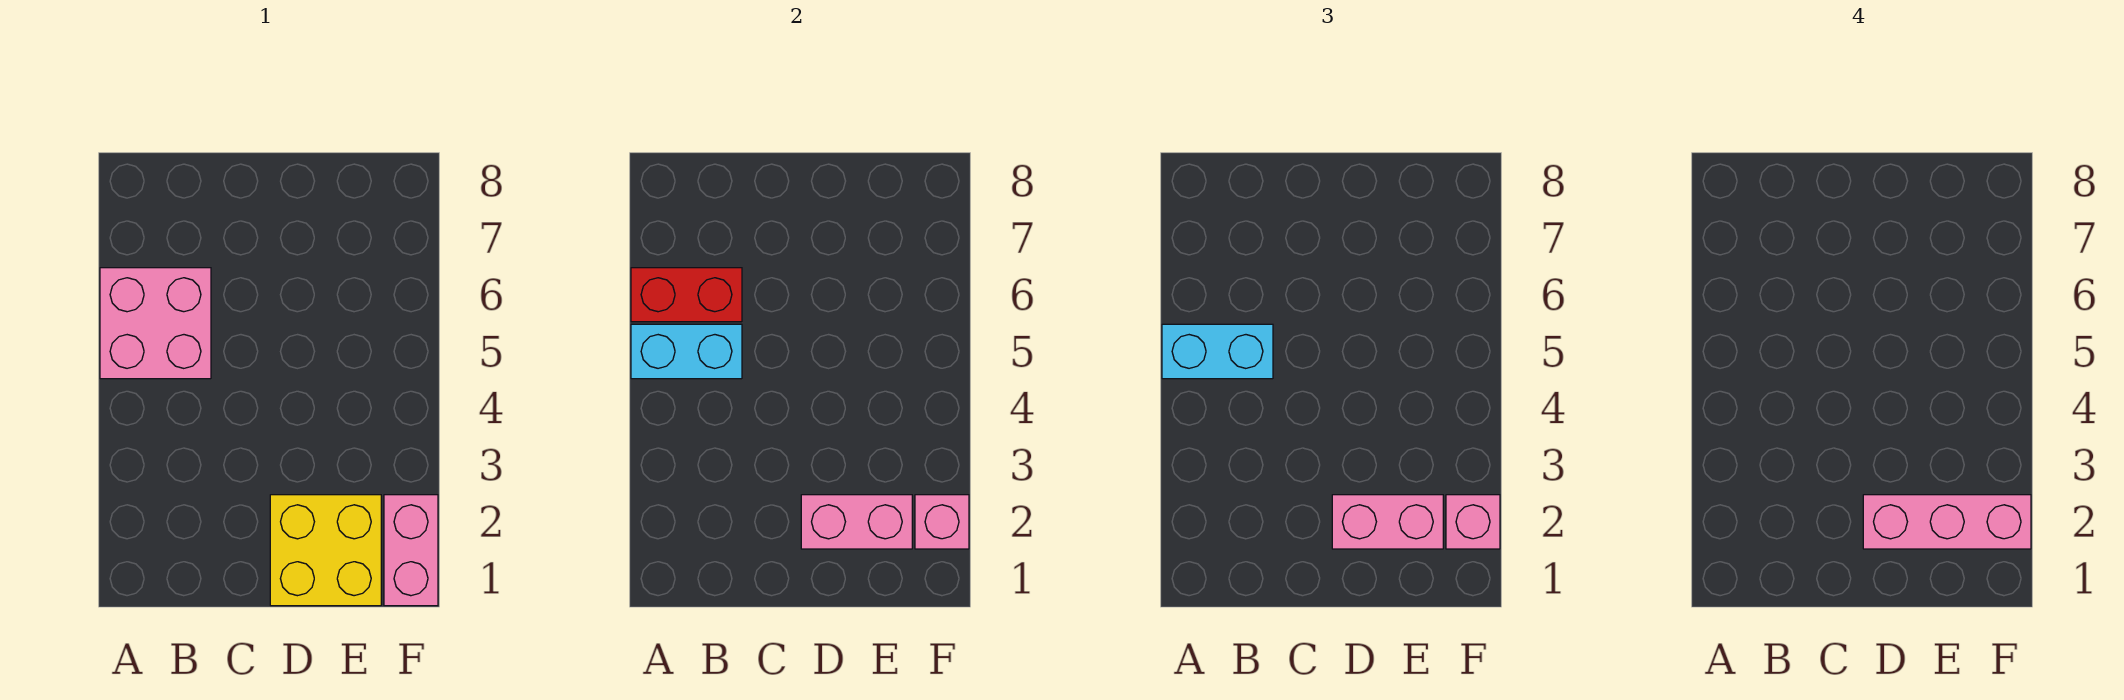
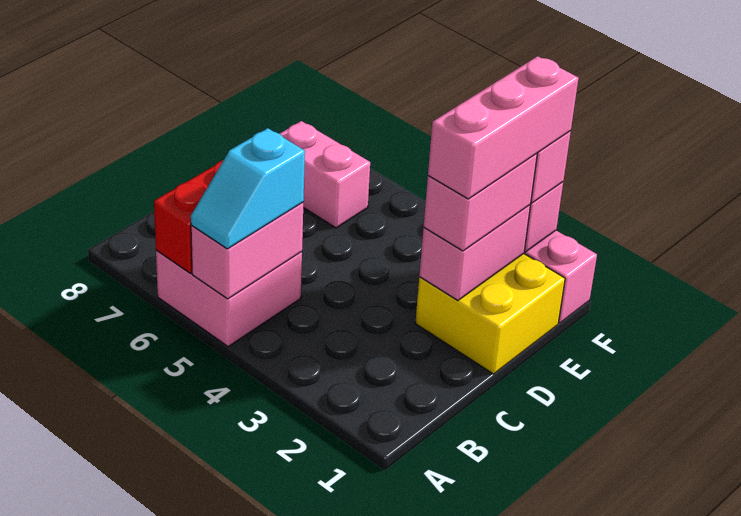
cyan 1x2 brick [631,324,742,379] -> pink 1x2 brick [191,202,303,299]
cyan 1x2 brick [1162,324,1273,379] -> cyan 1x2 slope [191,128,305,249]
none -> pink 1x2 brick [280,121,370,228]

